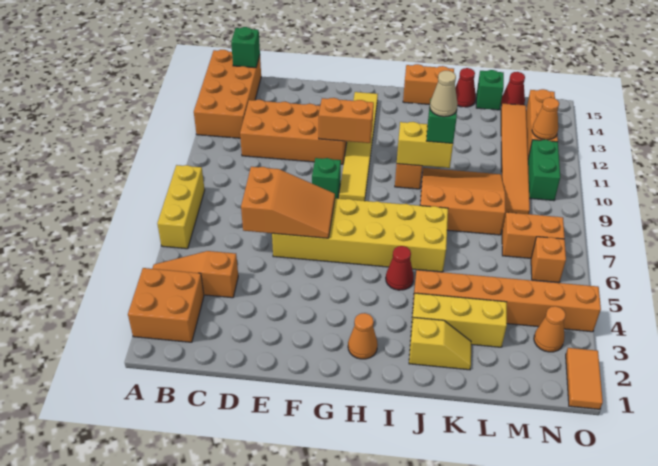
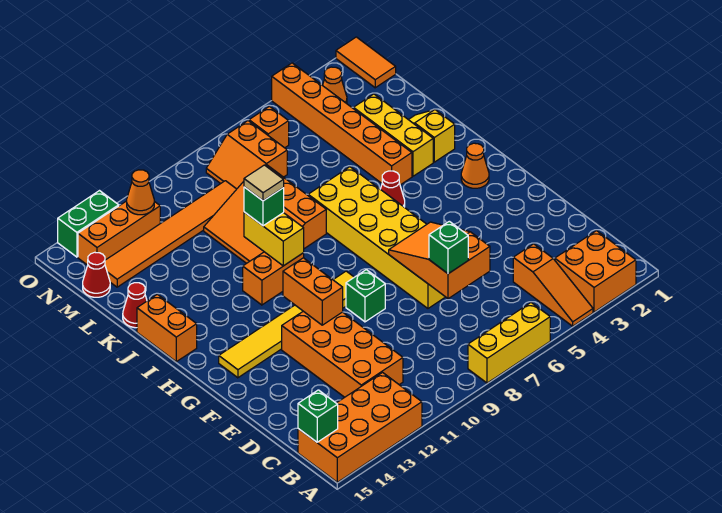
tan 1x1 cone [430,71,458,117] -> tan 1x1 tile [244,165,284,201]
green 1x1 brick [476,70,504,110] -> green 1x1 brick moved to [429,221,468,274]
green 1x2 brick [528,140,560,201] -> green 1x2 brick moved to [58,191,119,257]
orange 1x2 tile [566,348,603,409] -> orange 1x2 tile turned to [336,37,396,88]

